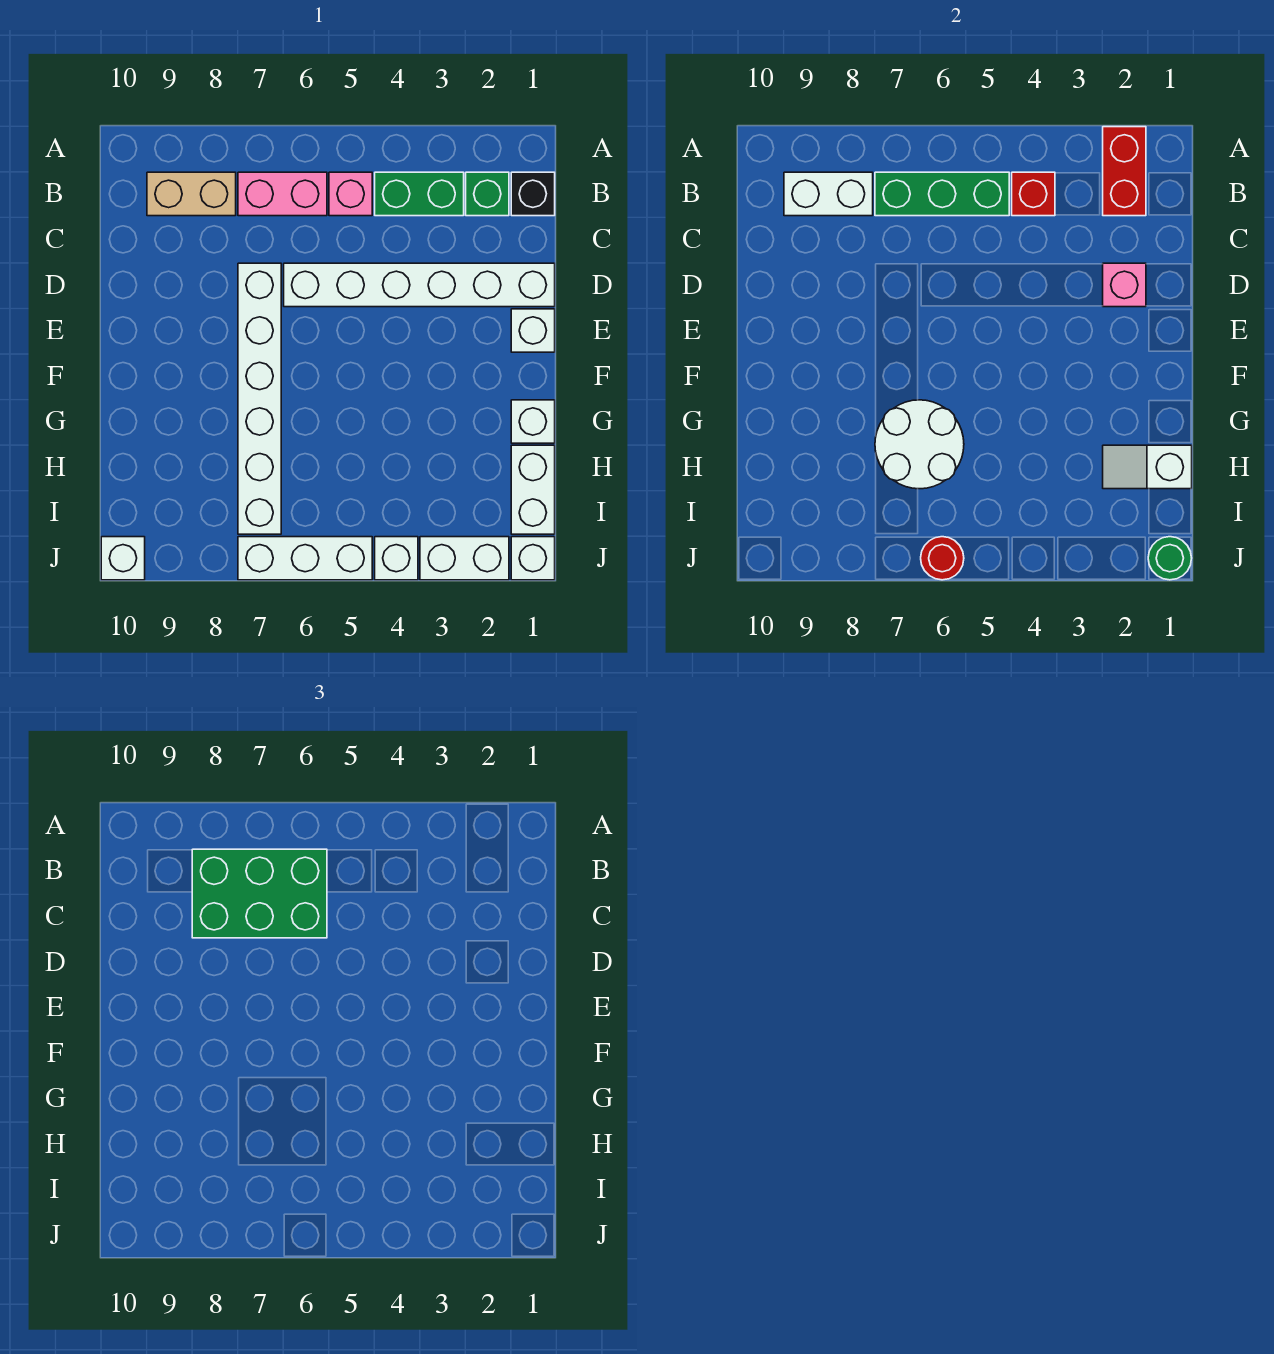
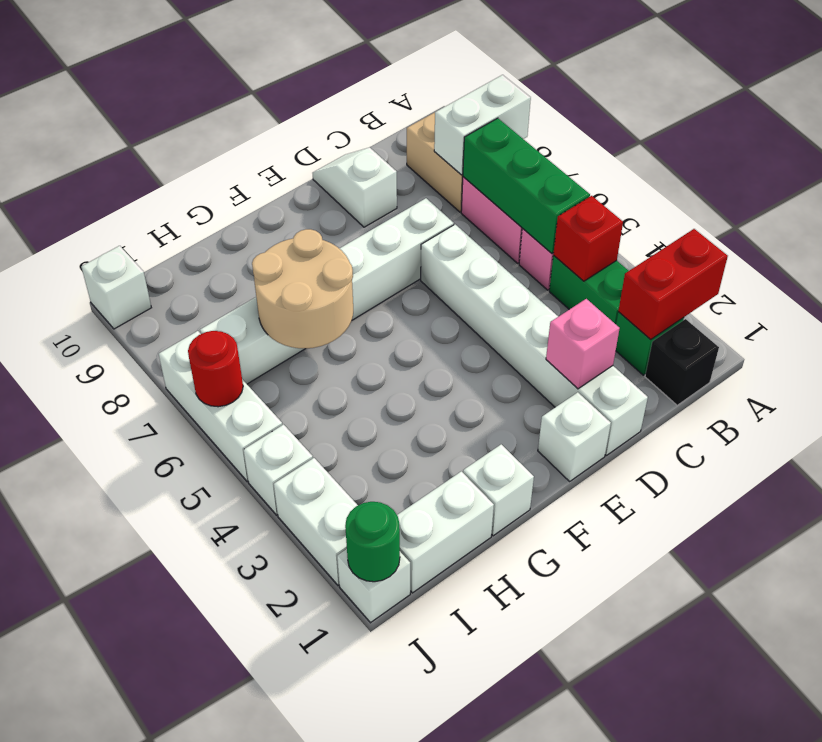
green 2x3 brick [192,849,327,938] -> none
white 1x2 brick [784,172,873,216] -> white 1x2 brick turned to [434,75,531,175]
white 2x2 round brick [875,400,964,489] -> tan 2x2 round brick [252,229,353,349]
white 1x2 slope [1103,445,1192,489] -> white 1x2 slope moved to [313,147,397,227]

